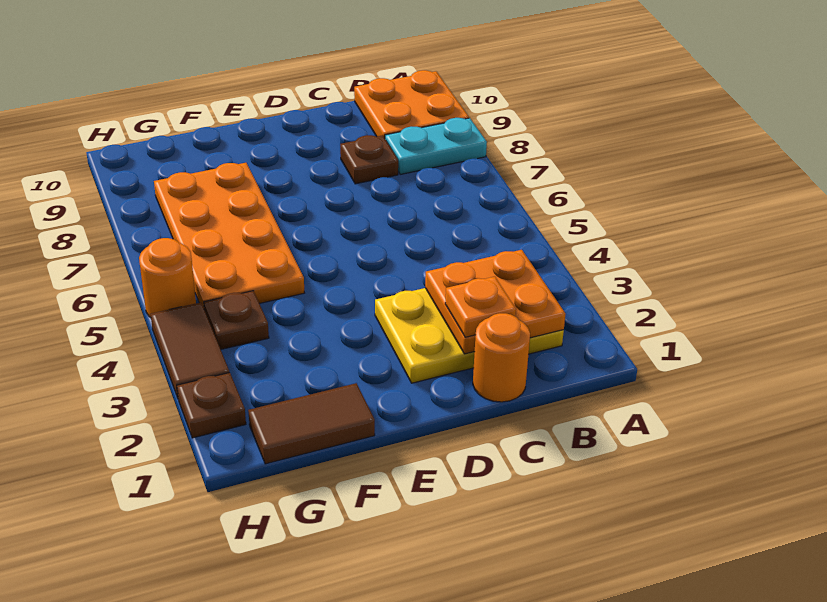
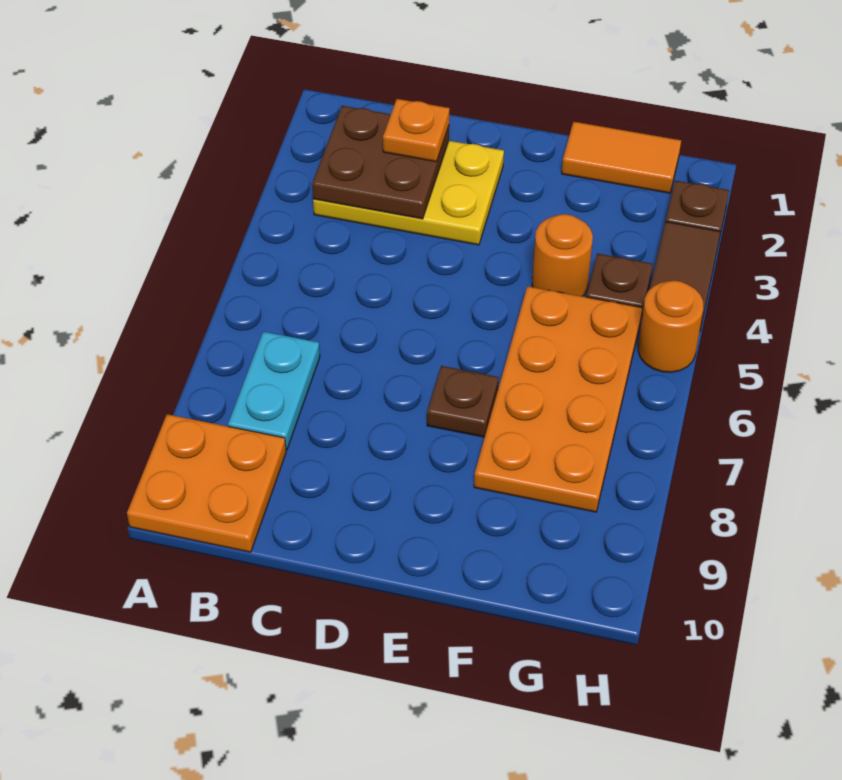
cyan 1x2 plate [385,118,487,174] -> cyan 1x2 plate turned to [228,332,320,450]
orange 2x2 plate [425,250,565,354] -> brown 2x2 plate [312,106,449,219]
orange 1x1 round brick [473,313,530,402] -> orange 1x1 round brick moved to [532,214,593,296]
brown 1x1 plate [340,135,398,184] -> brown 1x1 plate moved to [427,366,499,437]
brown 1x2 tile [248,383,375,464] -> orange 1x2 tile [562,122,681,193]

